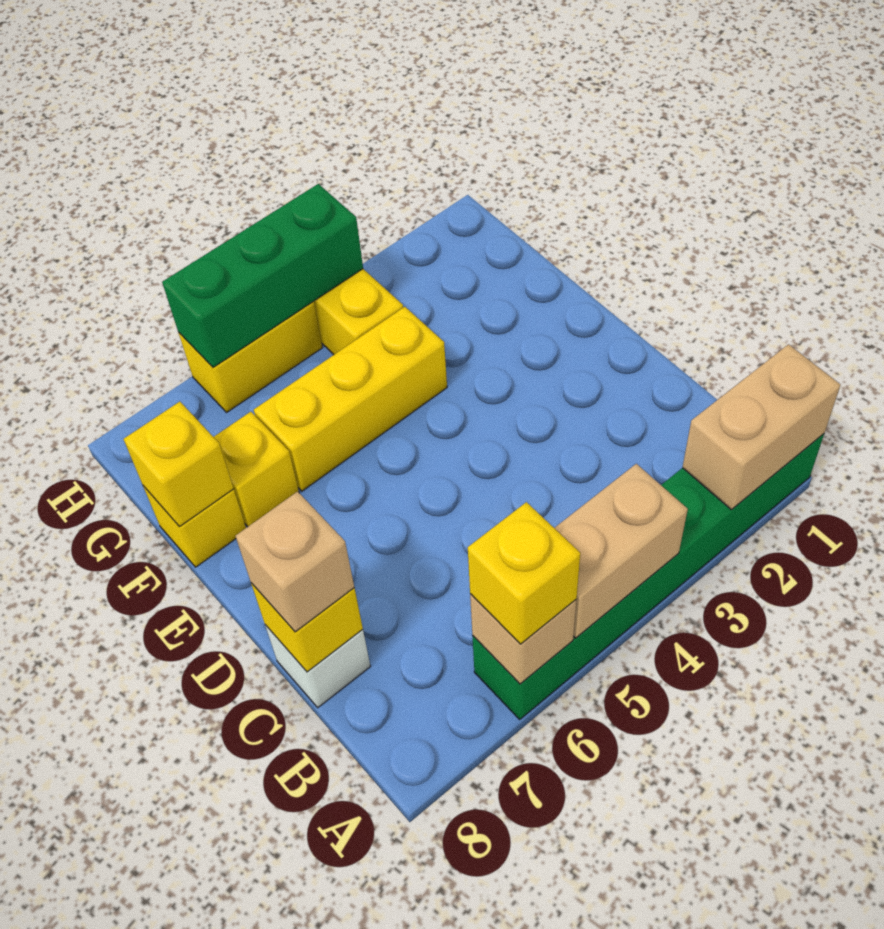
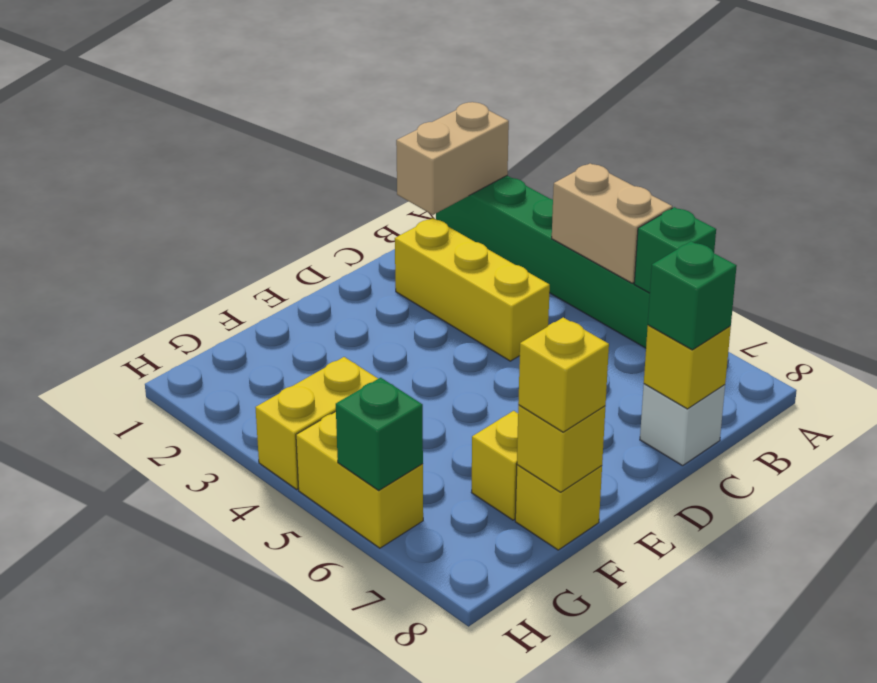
tan 1x2 brick [682,344,841,510] -> tan 1x2 brick turned to [396,102,509,215]
tan 1x1 brick [470,594,576,684] -> green 1x1 brick [634,207,716,293]
yellow 1x1 brick [468,502,580,644] -> yellow 1x1 brick moved to [518,317,609,432]
tan 1x1 brick [236,492,354,632] -> green 1x1 brick [648,241,737,350]
yellow 1x3 brick [254,307,447,491] -> yellow 1x3 brick moved to [395,218,550,361]
green 1x3 brick [162,184,363,367] -> green 1x1 brick [336,378,423,490]

